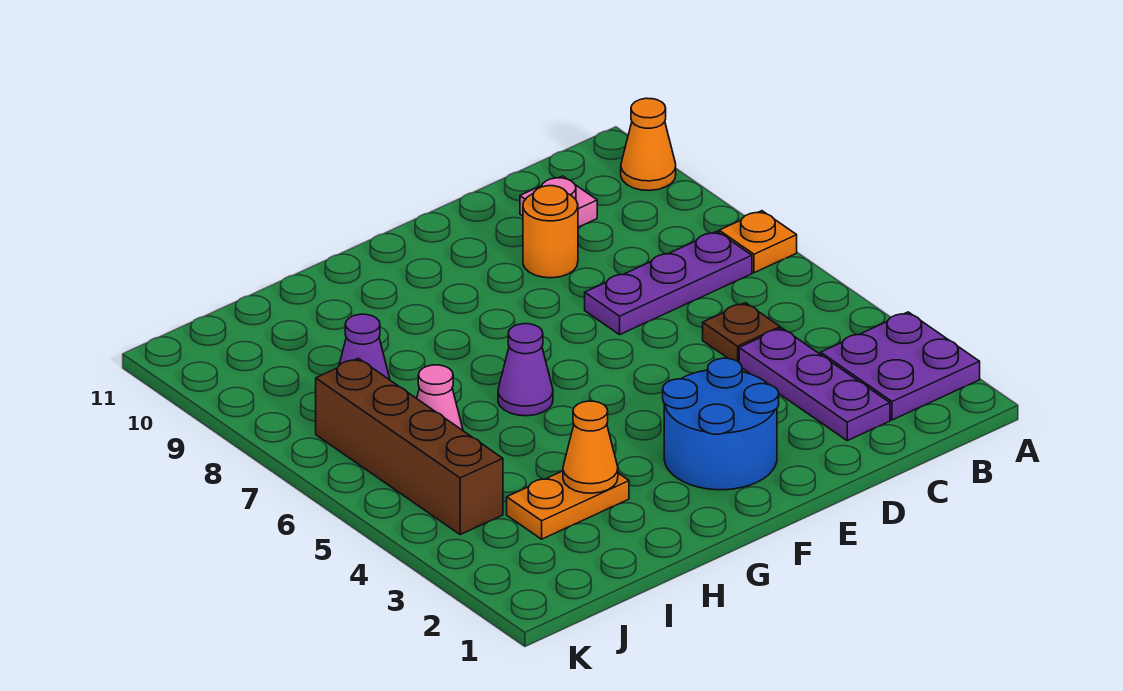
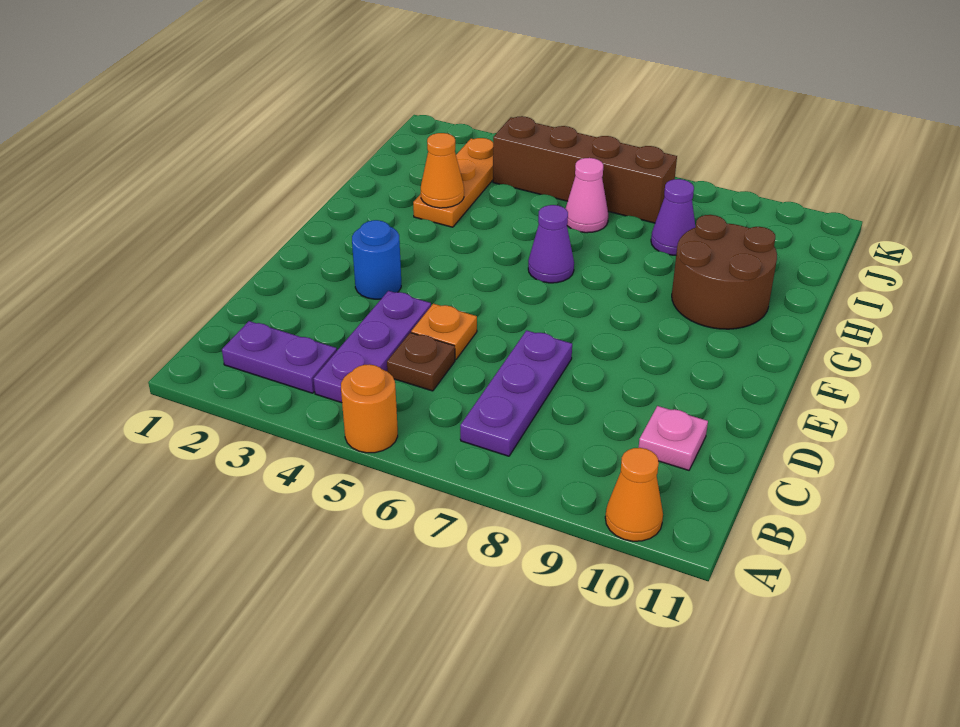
purple 2x2 plate [821,312,980,420] -> purple 1x2 plate [222,321,337,393]
orange 1x1 plate [719,211,797,273] -> orange 1x1 plate moved to [411,304,477,360]
purple 1x3 plate [739,328,890,441] -> purple 1x3 plate turned to [314,291,431,403]
orange 1x1 round brick [523,186,578,278] -> orange 1x1 round brick moved to [341,364,398,453]
blue 2x2 round brick [663,358,779,490] -> blue 1x1 round brick [352,220,401,299]
none -> brown 2x2 round brick [672,215,777,329]
orange 1x2 plate [507,471,629,539] -> orange 1x3 plate [413,138,493,227]

